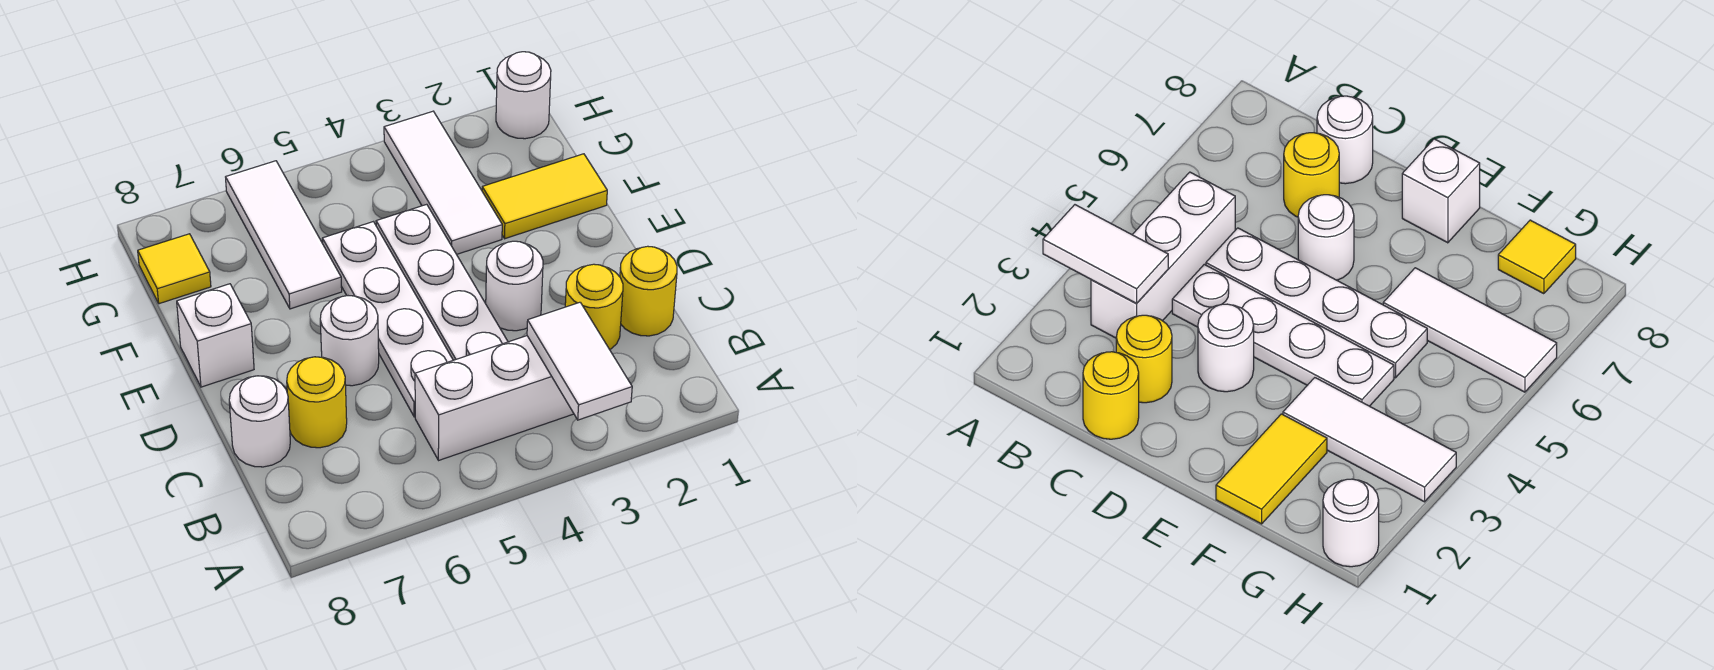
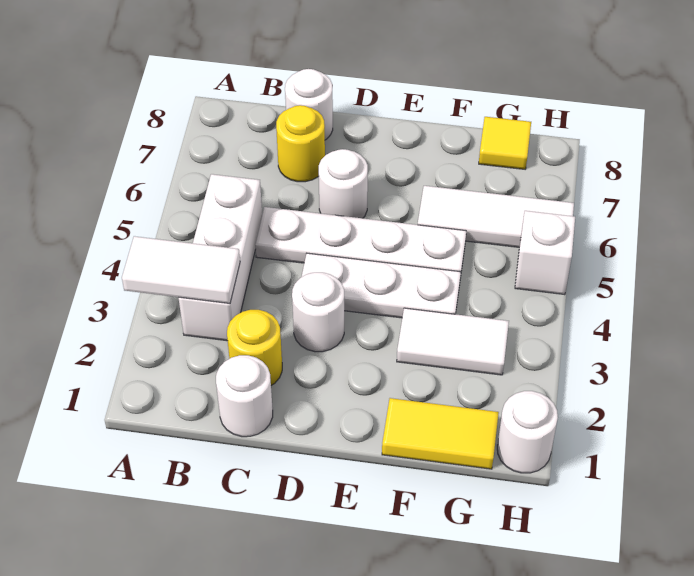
yellow 1x1 round brick [620,246,677,336] -> white 1x1 round brick [216,355,273,437]
white 1x4 plate [376,204,508,360] -> white 1x3 plate [302,253,461,318]
white 1x1 brick [177,284,254,387] -> white 1x1 brick moved to [515,211,575,295]
yellow 1x2 tile [482,154,607,239] -> yellow 1x2 tile turned to [382,398,499,469]
white 1x3 tile [384,111,502,254] -> white 1x2 tile [397,308,509,375]

